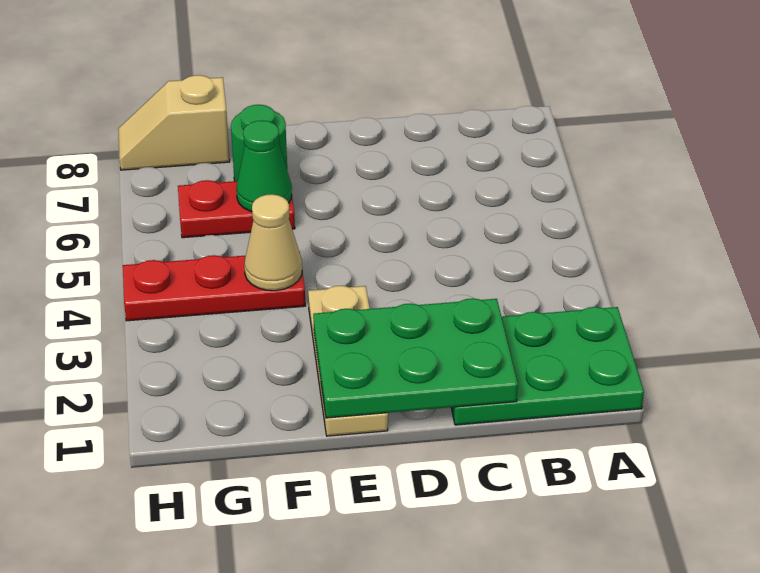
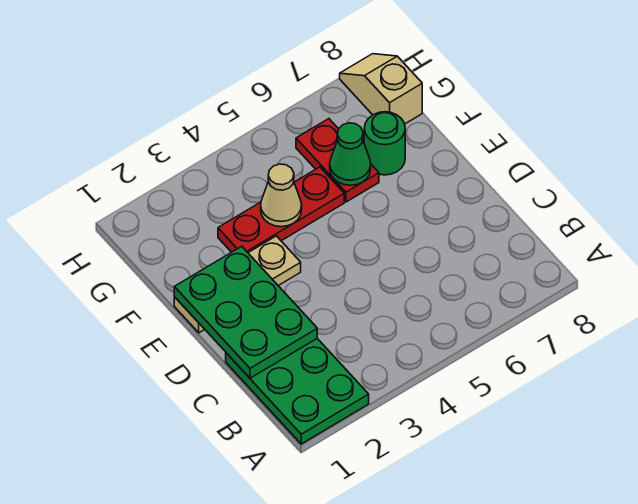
red 1x3 plate [123,255,305,321] -> red 1x3 plate turned to [218,167,344,253]

